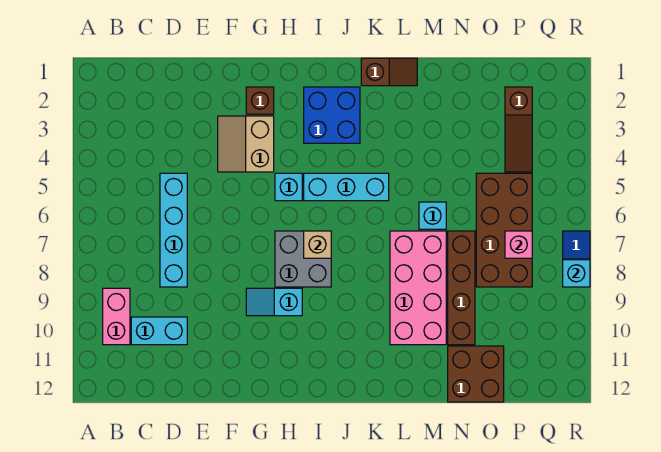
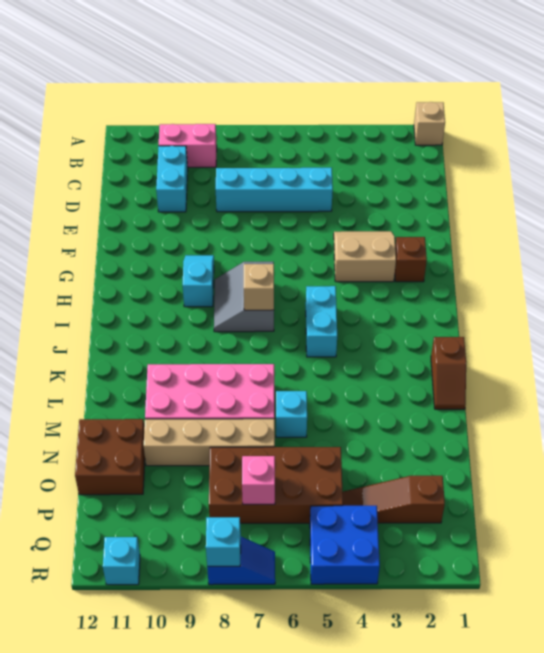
none -> tan 1x1 brick [414,102,445,145]
cyan 1x1 brick [275,173,302,201] -> cyan 1x1 brick moved to [103,537,140,585]
grey 2x2 brick [275,231,331,287] -> grey 2x2 slope [214,262,274,332]
blue 2x2 brick [304,87,360,143] -> blue 2x2 brick moved to [310,506,380,584]
cyan 1x3 brick [304,173,389,201] -> cyan 1x2 brick [306,286,337,357]
brown 1x4 brick [448,231,475,345] -> tan 1x4 brick [144,419,275,466]

